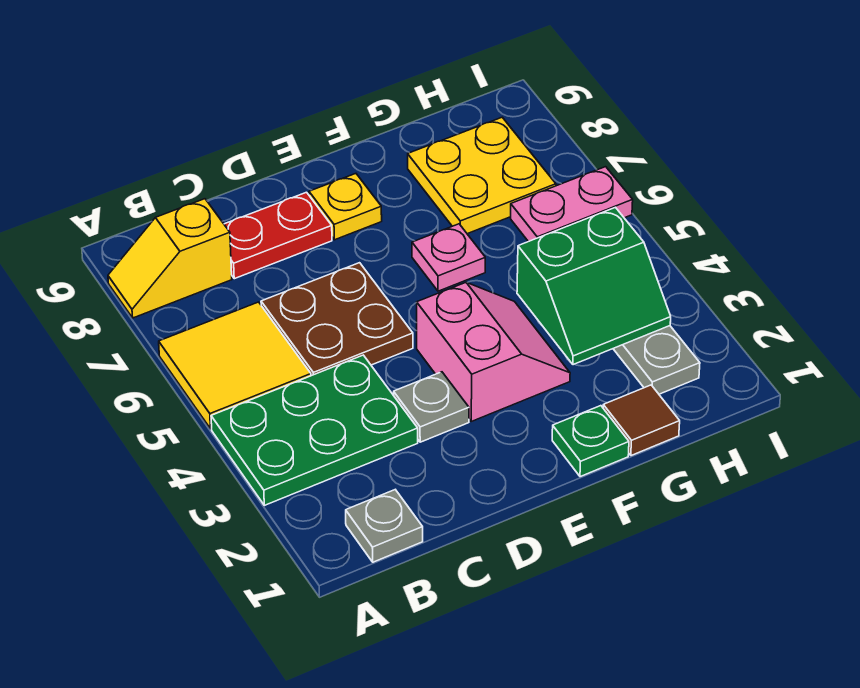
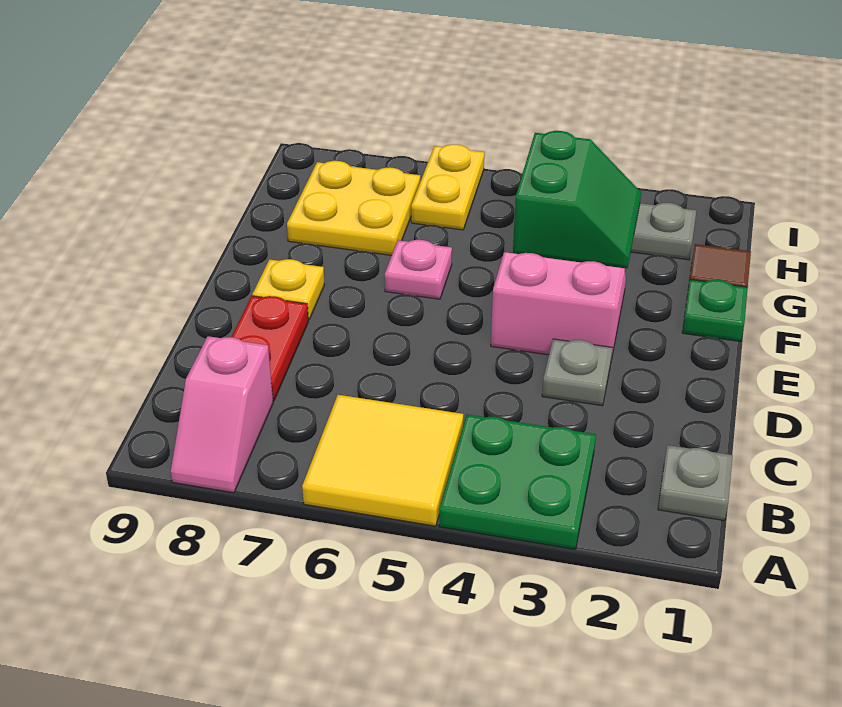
green 2x3 plate [211,355,418,505] -> green 2x2 plate [439,414,596,549]
yellow 1x2 slope [108,199,232,318] -> pink 1x2 slope [171,336,273,493]
brown 2x2 plate [261,263,413,376] -> none
pink 1x2 plate [511,167,633,242] -> yellow 1x2 plate [411,144,484,230]

